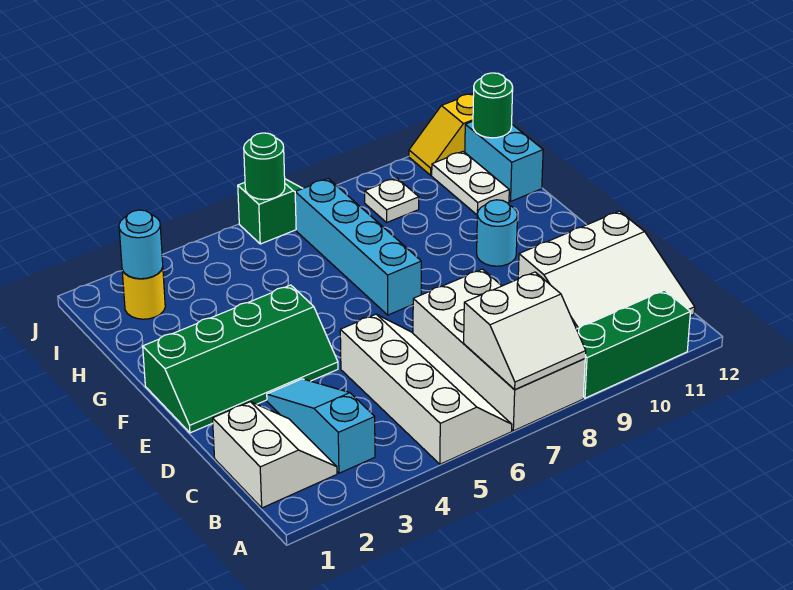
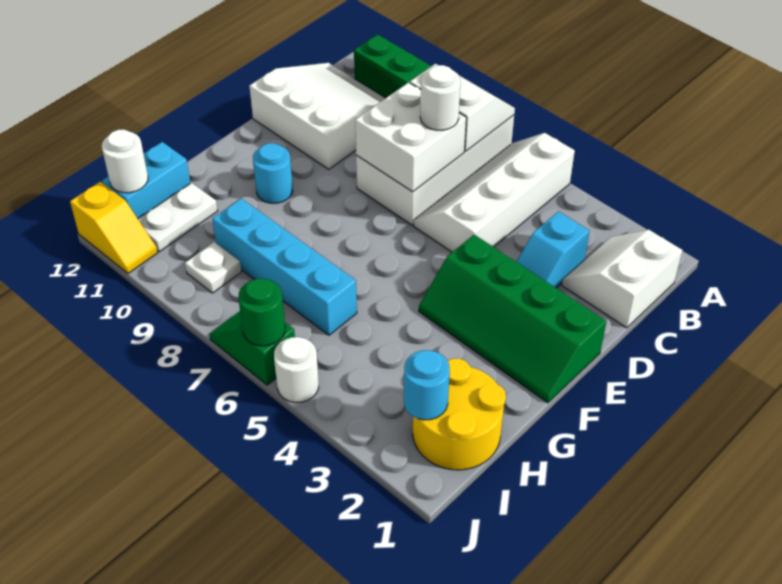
cyan 1x3 slope [267,379,375,473] -> cyan 1x2 slope [516,211,590,288]
none -> white 2x2 brick [355,82,466,192]
none -> white 1x1 round brick [420,65,461,130]
green 2x4 slope [143,285,338,433] -> green 2x4 slope turned to [419,235,606,403]
cyan 1x4 brick [295,179,421,315] -> cyan 1x4 brick turned to [212,198,357,335]
yellow 1x1 round brick [122,267,165,319] -> yellow 2x2 round brick [413,358,506,470]
green 1x1 round brick [473,73,513,138] -> white 1x1 round brick [102,130,148,193]
none -> white 1x1 round brick [274,337,319,402]

